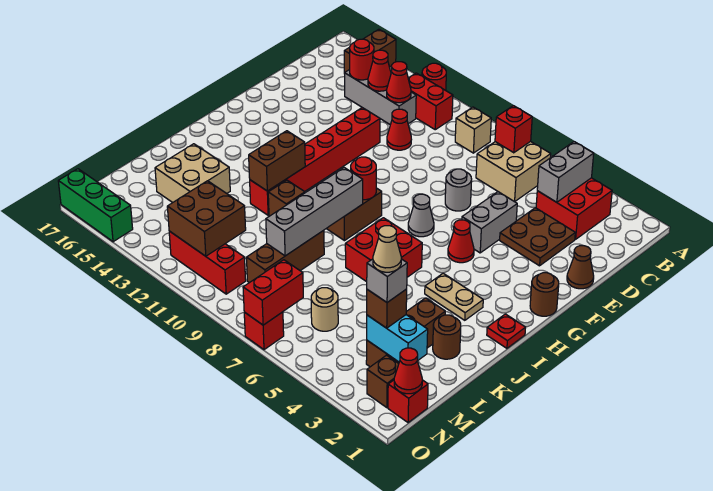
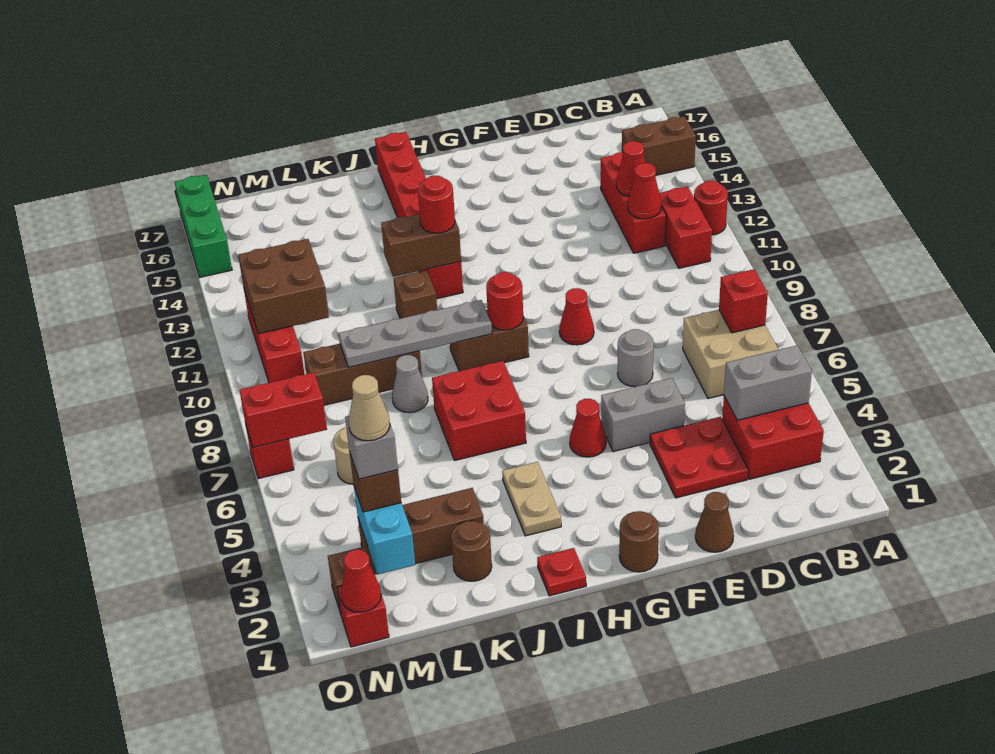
tan 1x1 brick [455,107,491,153] -> none
grey 1x3 brick [345,70,416,125] -> red 1x3 brick [601,152,666,253]
red 1x1 round brick [350,39,374,80] -> red 1x1 round brick moved to [418,176,455,233]
brown 2x2 plate [500,208,575,266] -> red 2x2 plate [650,417,748,498]
red 1x1 cone [387,109,412,150] -> red 1x1 cone moved to [559,288,594,345]
red 1x6 brick [250,108,380,215] -> red 1x6 brick turned to [375,132,463,299]
grey 1x1 cone [408,194,434,237] -> grey 1x1 cone moved to [392,355,428,413]
grey 1x4 brick [266,168,363,256] -> grey 1x4 plate [339,300,492,367]
tan 2x2 brick [155,144,230,203] -> none

